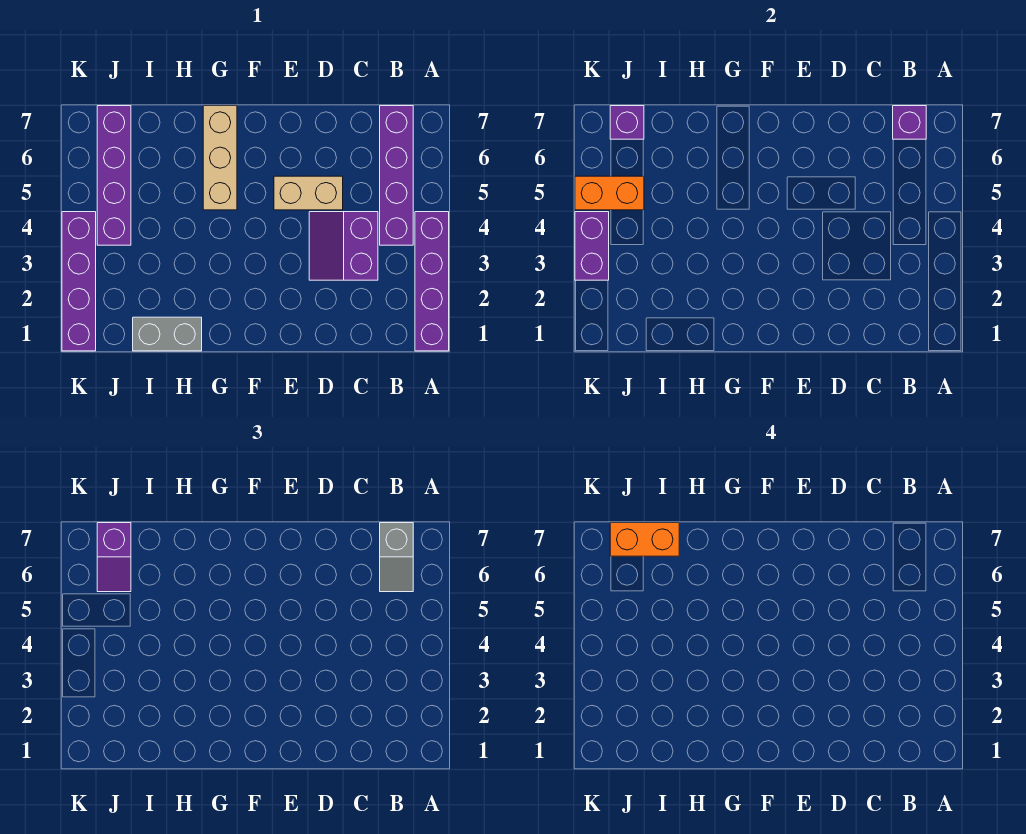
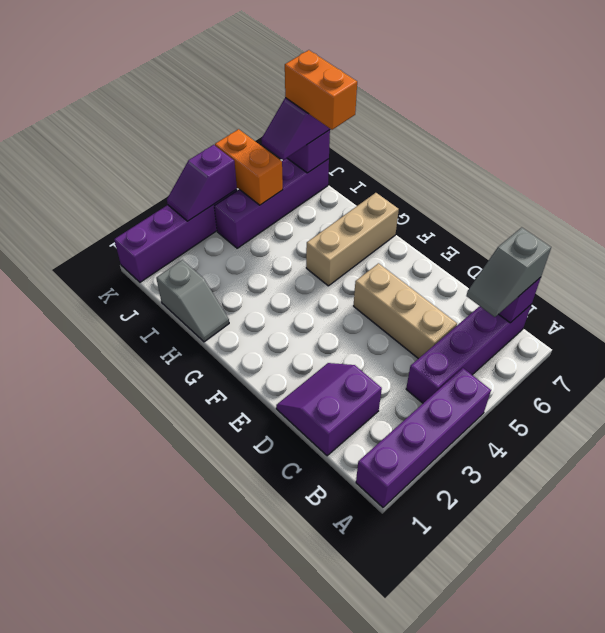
purple 2x2 slope [309,212,378,280] -> purple 2x2 slope moved to [276,363,382,456]
tan 1x2 brick [274,176,343,210] -> tan 1x3 brick [354,263,457,359]
grey 1x2 brick [133,317,202,351] -> grey 1x2 slope [156,260,229,342]
purple 1x2 brick [575,212,609,280] -> purple 1x2 slope [167,145,237,221]

